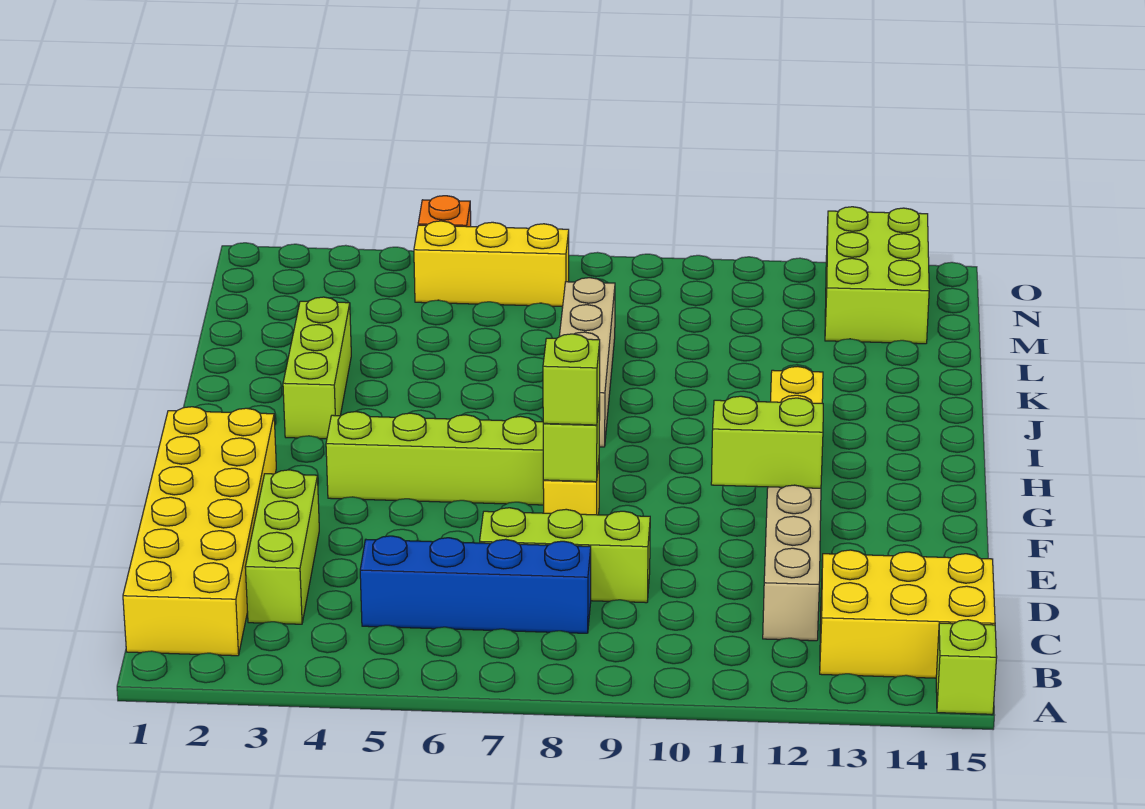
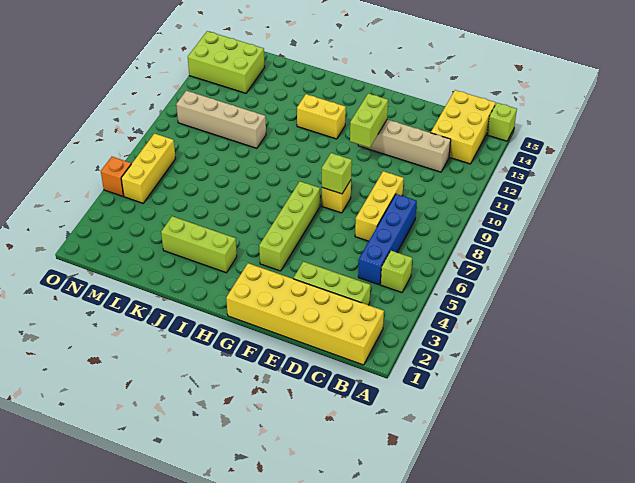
lime 1x3 brick [480,508,650,603] -> yellow 1x3 brick [355,171,404,241]
lime 1x1 brick [543,334,600,425] -> lime 1x1 brick moved to [381,251,412,293]
tan 1x4 brick [559,278,615,447] -> tan 1x4 brick moved to [176,91,266,148]

